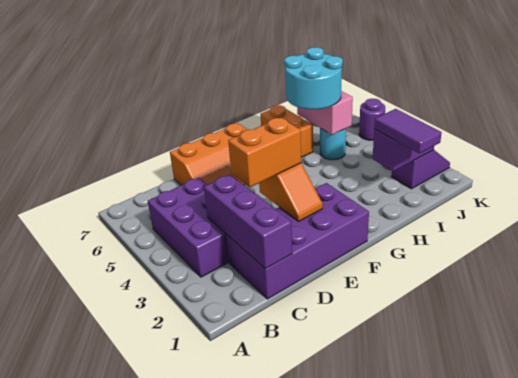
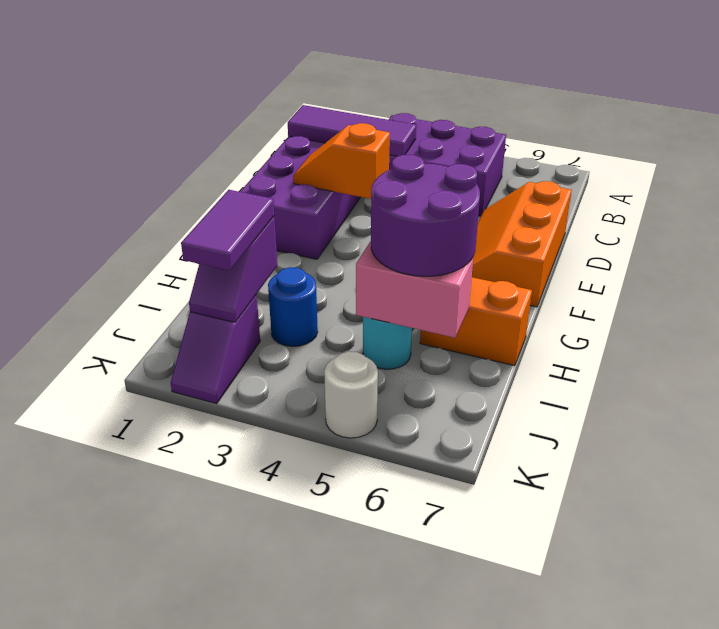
purple 1x3 brick [204,175,292,269] -> purple 1x3 tile [288,105,416,156]
orange 1x2 brick [228,118,301,187] -> none
cyan 2x2 round brick [284,47,343,109] -> purple 2x2 round brick [371,154,480,276]
purple 1x2 tile [374,109,442,153] -> purple 1x2 tile turned to [181,190,274,271]
none -> blue 1x1 round brick [268,267,318,347]
purple 1x1 round brick [359,99,385,140] -> white 1x1 round brick [324,351,378,438]

